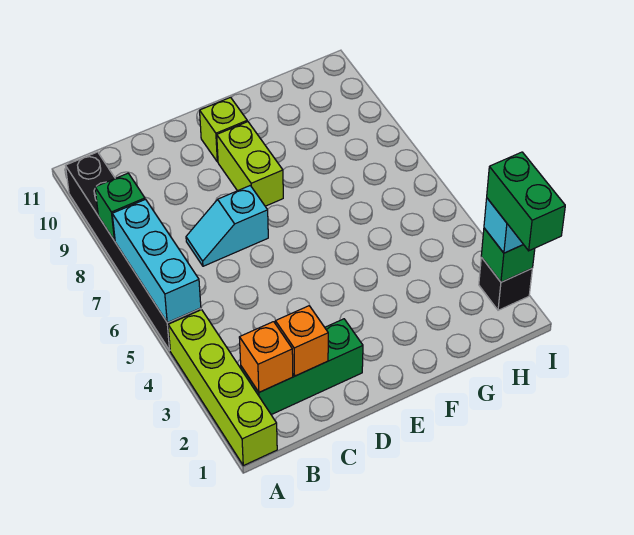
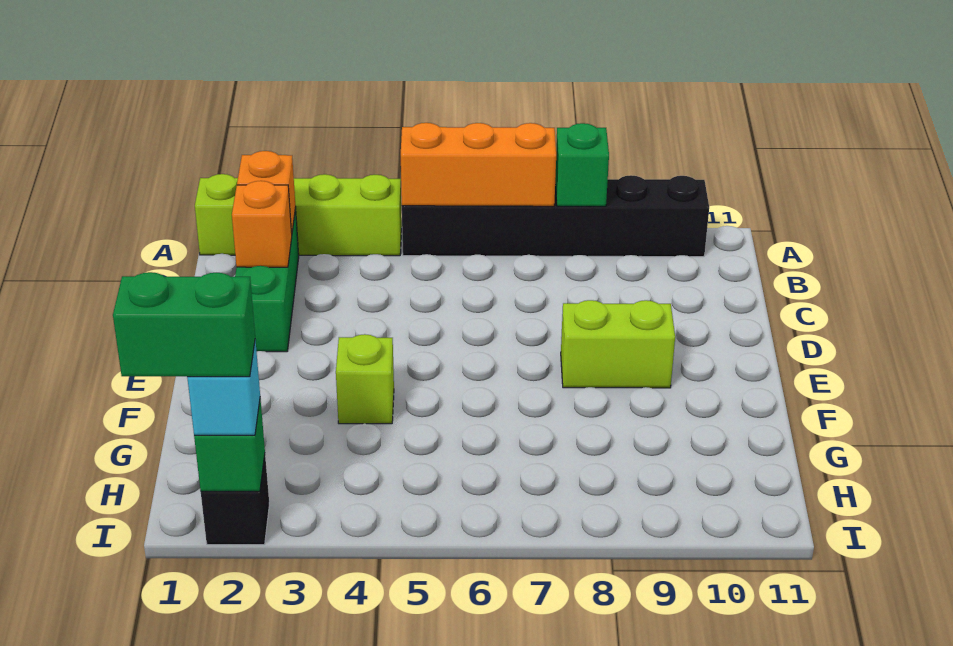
cyan 1x3 brick [112,199,201,323] -> orange 1x3 brick [401,123,556,206]
cyan 1x2 slope [186,186,268,266] -> none
lime 1x1 brick [200,97,247,162] -> lime 1x1 brick moved to [336,334,394,424]

